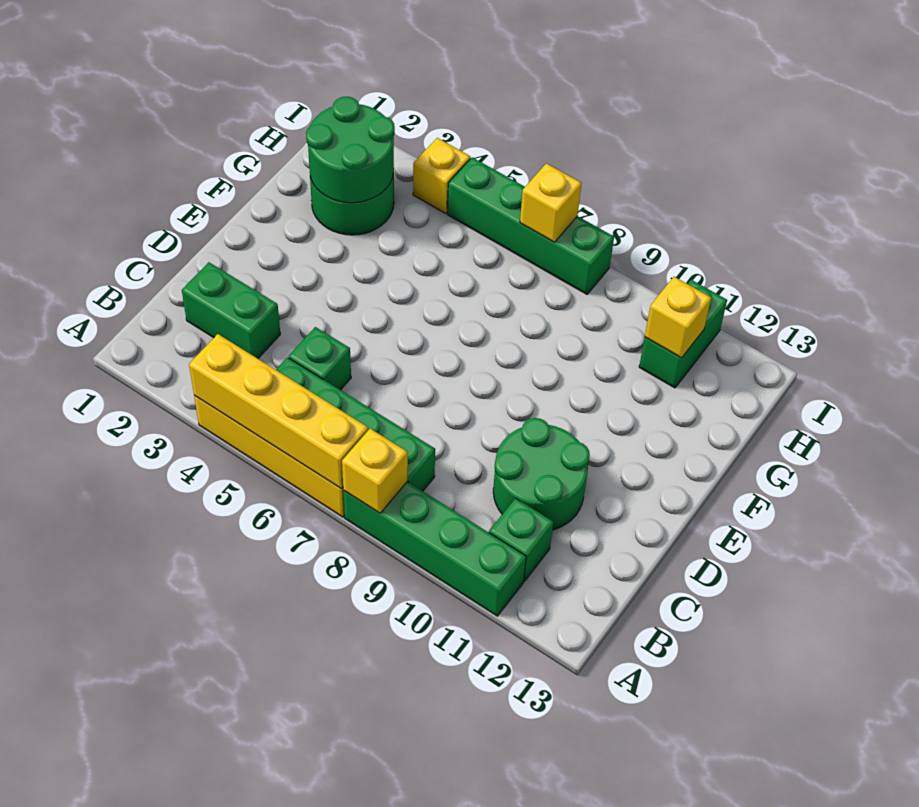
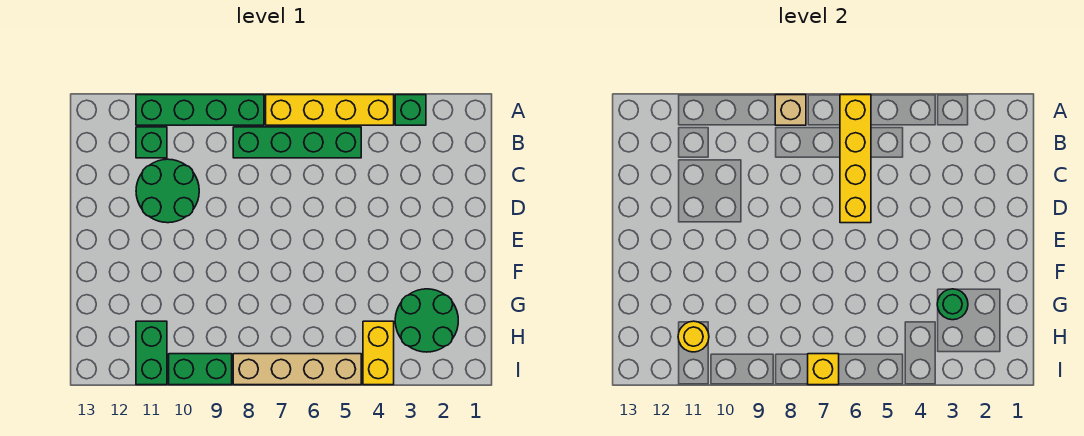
yellow 1x4 brick [189,334,368,489] -> yellow 1x4 brick turned to [840,95,871,223]
yellow 1x1 brick [342,429,408,513] -> tan 1x1 brick [775,95,806,125]
green 1x2 brick [182,262,280,358] -> green 1x2 brick moved to [169,354,232,385]
green 1x1 brick [289,327,351,390] -> green 1x1 brick moved to [395,95,426,125]
green 2x2 round brick [306,97,395,203] -> green 1x1 round brick [937,289,968,320]
yellow 1x1 brick [645,277,711,358] -> yellow 1x1 round brick [678,321,709,352]
yellow 1x1 brick [413,138,470,213] -> yellow 1x2 brick [363,321,394,385]
green 1x4 brick [447,157,614,294] -> tan 1x4 brick [233,354,361,385]

